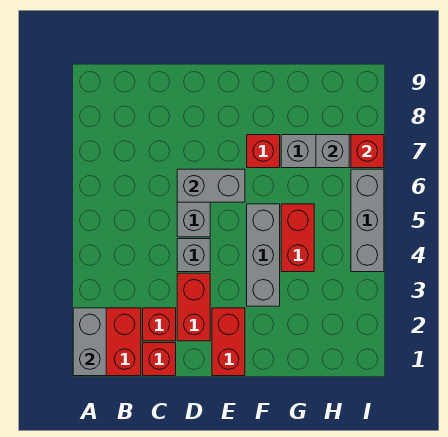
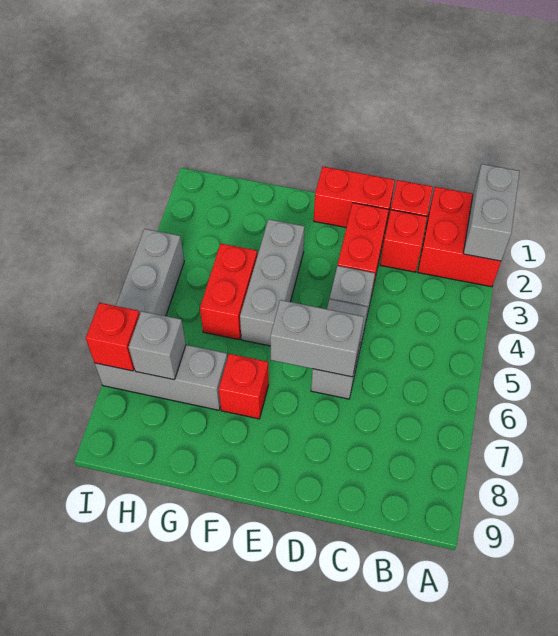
red 1x2 brick [212,308,245,376] -> red 1x2 brick turned to [314,167,395,231]

